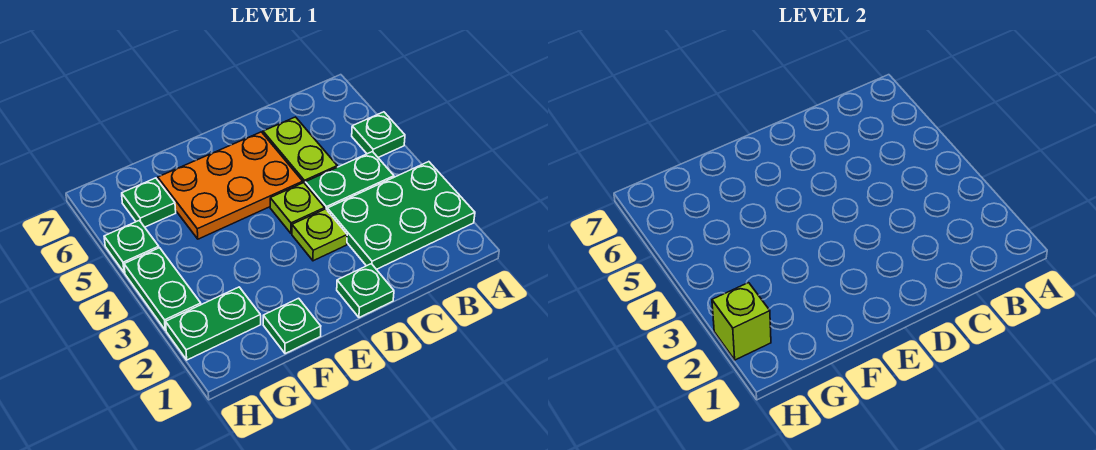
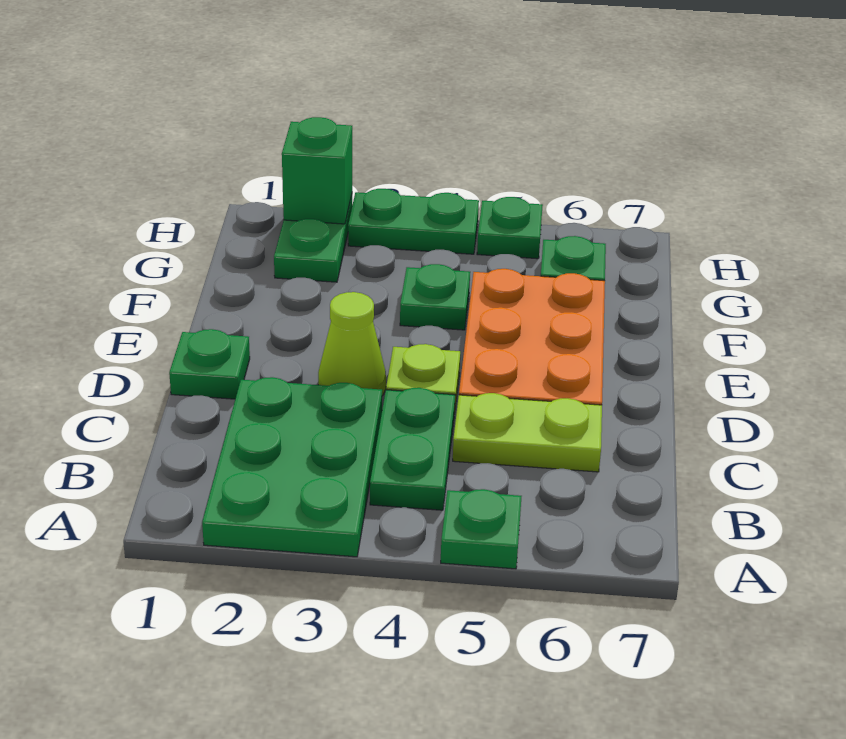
lime 1x1 plate [292,209,347,261] -> lime 1x1 cone [318,292,386,396]
green 1x1 plate [263,298,321,354] -> green 1x1 plate moved to [400,264,470,330]
lime 1x1 brick [712,283,771,360] -> green 1x1 brick [282,117,352,224]

